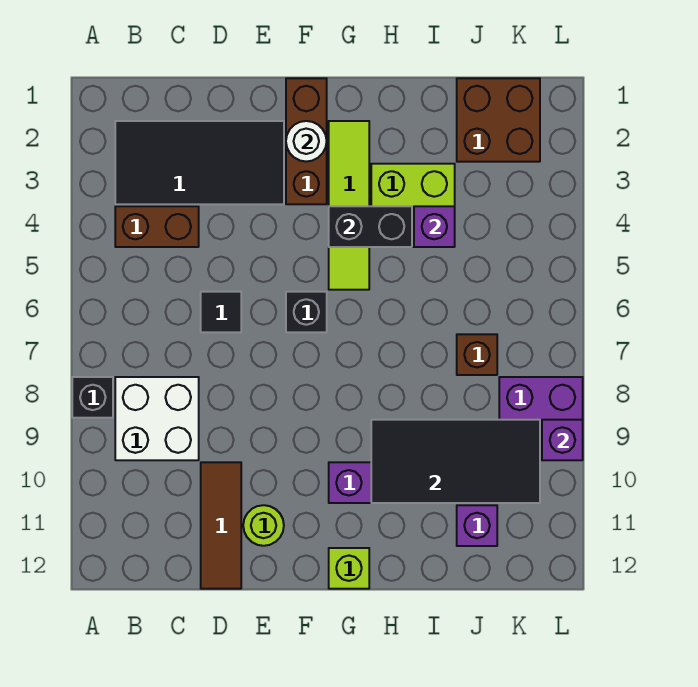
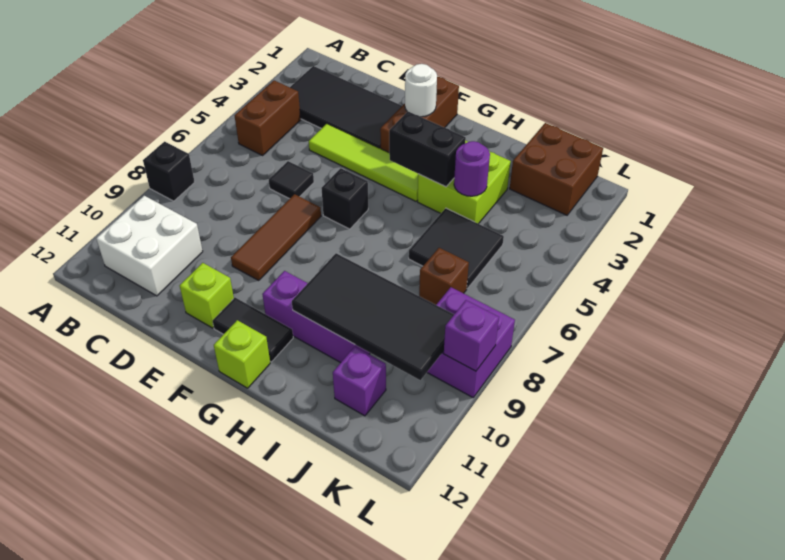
brown 1x2 brick [115,206,199,247] -> brown 1x2 brick turned to [235,80,301,155]
white 2x2 brick [115,377,199,460] -> white 2x2 brick moved to [96,196,203,296]
brown 1x3 tile [201,462,241,589] -> brown 1x3 tile moved to [231,194,321,280]
lime 1x1 round brick [243,505,284,546] -> lime 1x1 brick [180,263,234,328]
none -> black 1x2 tile [213,298,293,362]
lime 1x4 tile [329,121,369,290] -> lime 1x4 tile turned to [309,124,418,201]
purple 1x1 brick [414,206,455,247] -> purple 1x1 round brick [454,141,490,196]
none -> black 2x2 tile [409,208,504,288]

